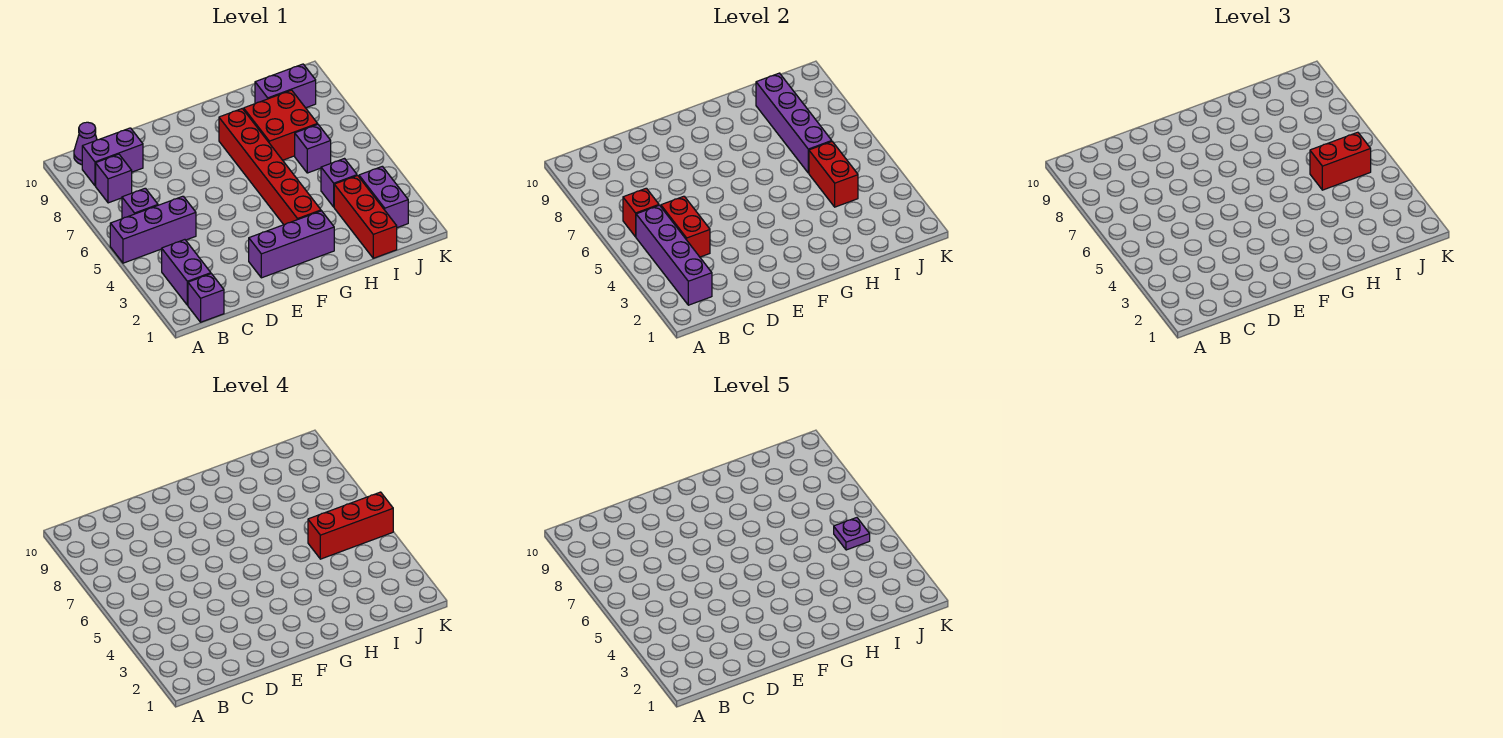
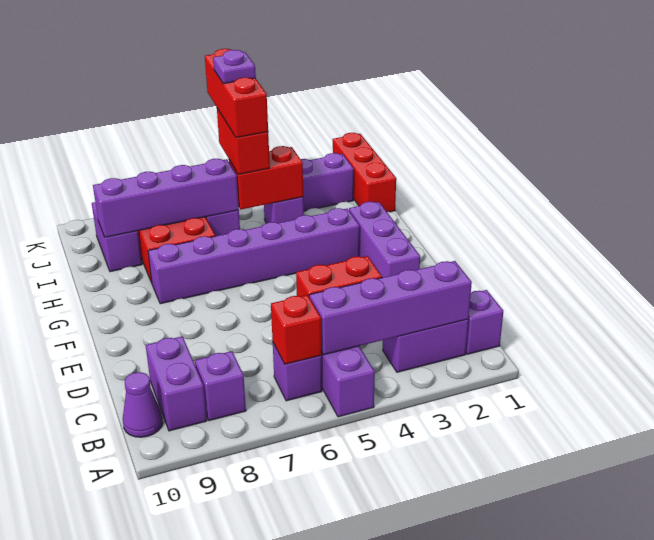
red 1x6 brick [219,109,321,225] -> purple 1x6 brick [148,208,360,304]
red 1x3 brick [334,176,397,258] -> red 1x3 brick turned to [333,133,396,212]

